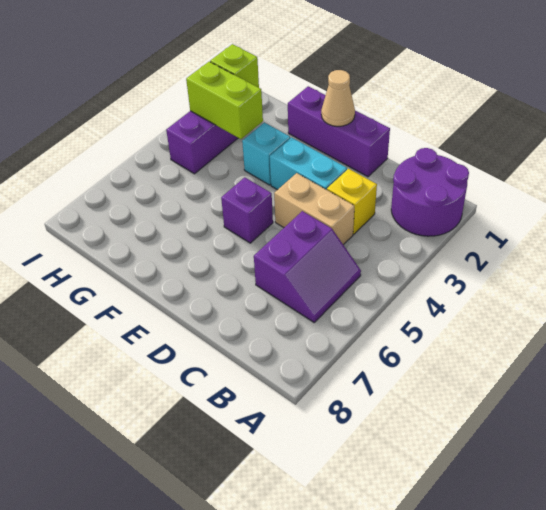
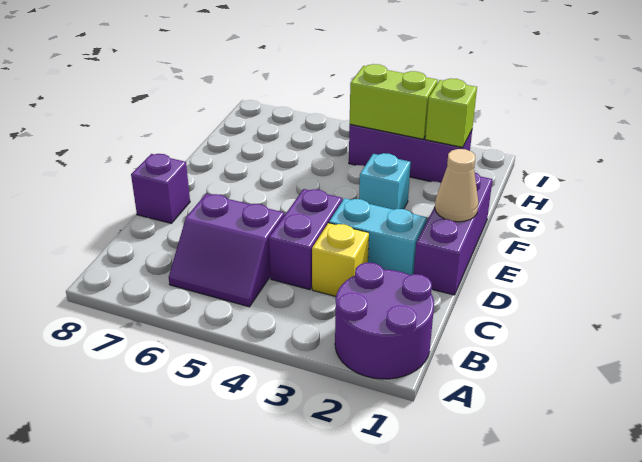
tan 1x2 brick [274,173,354,245] -> purple 1x2 brick [269,189,342,290]
cyan 1x2 brick [270,137,347,190] -> cyan 1x2 brick turned to [329,198,427,275]
purple 1x1 brick [221,177,273,243] -> purple 1x1 brick moved to [131,154,190,223]
lime 1x2 brick [186,62,263,139] -> lime 1x2 brick turned to [350,64,438,139]

